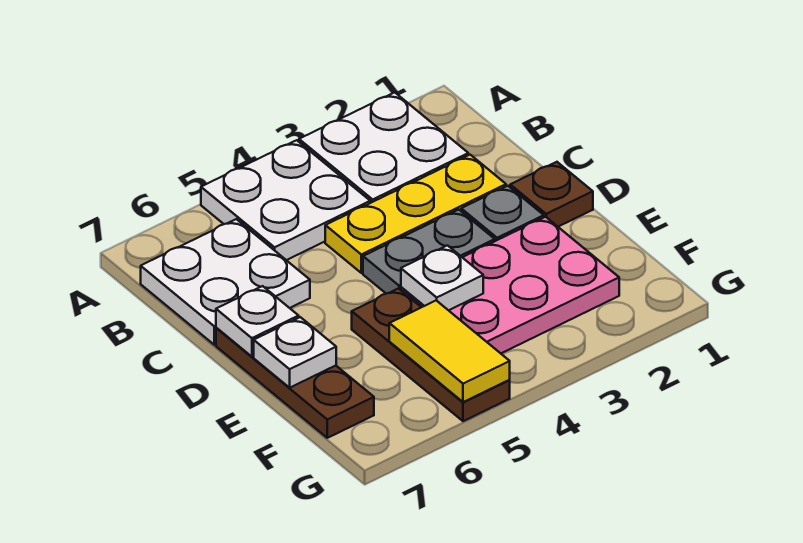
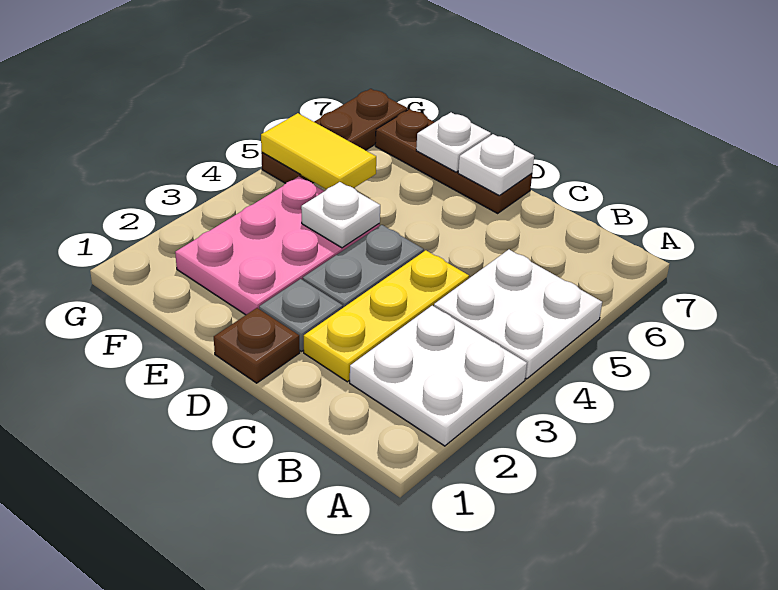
white 2x2 plate [141,219,310,345] -> none
brown 1x3 plate [352,289,510,421] -> brown 1x3 plate turned to [261,89,408,183]

